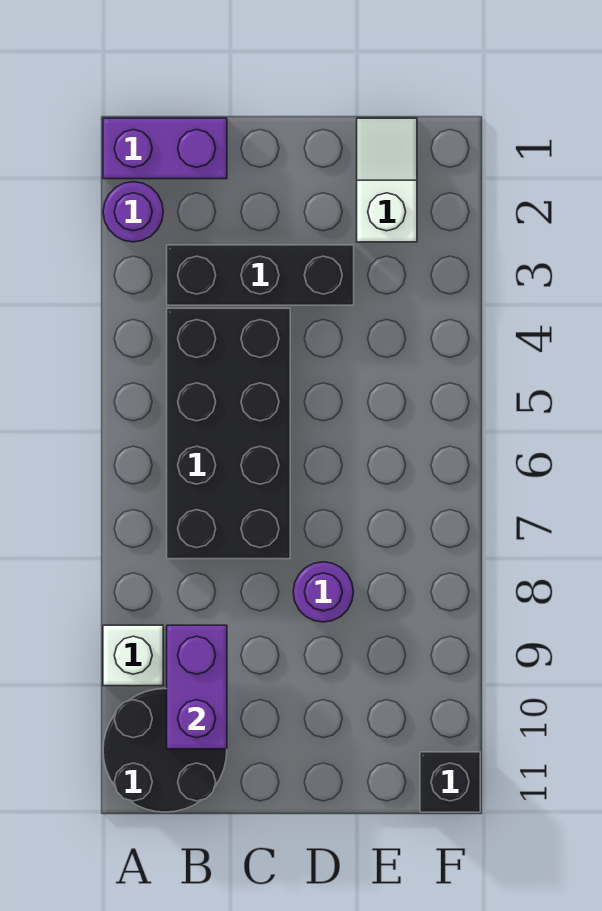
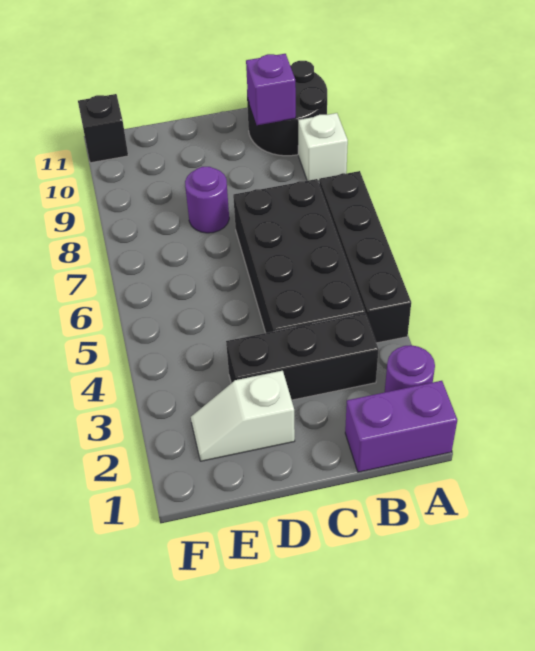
none -> black 1x4 brick [319,171,411,343]
purple 1x2 brick [167,625,227,749] -> purple 1x1 brick [246,54,296,125]
white 1x2 slope [357,118,417,242] -> white 1x2 slope turned to [191,371,295,461]

